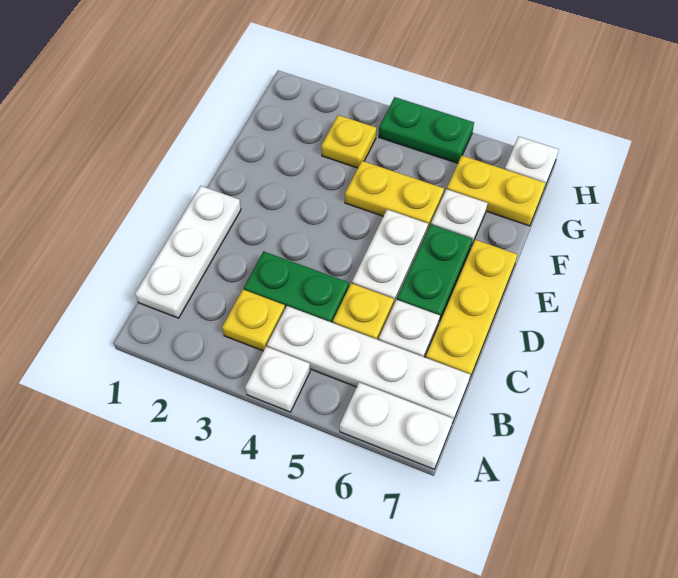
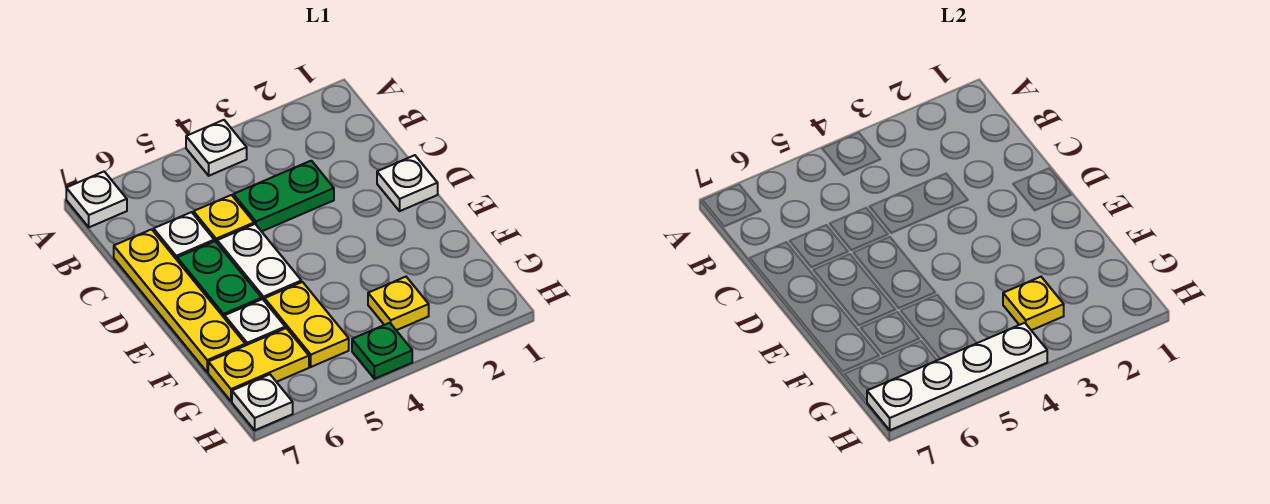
white 1x2 plate [340,382,453,469] -> white 1x1 plate [66,172,127,227]
white 1x3 plate [135,186,241,318] -> white 1x1 plate [377,155,438,211]
yellow 1x1 plate [222,290,285,351] -> yellow 1x1 plate moved to [1003,277,1064,330]
white 1x4 plate [267,306,470,423] -> white 1x4 plate moved to [867,323,1047,430]
yellow 1x3 plate [425,240,518,380] -> yellow 1x4 plate [114,229,245,372]
yellow 1x2 plate [345,161,444,230] -> yellow 1x2 plate turned to [265,282,349,367]
green 1x2 plate [379,97,474,163] -> green 1x1 plate [352,323,412,379]

